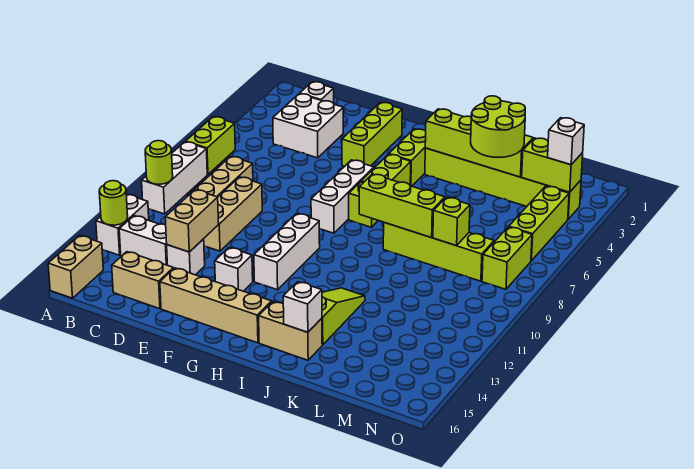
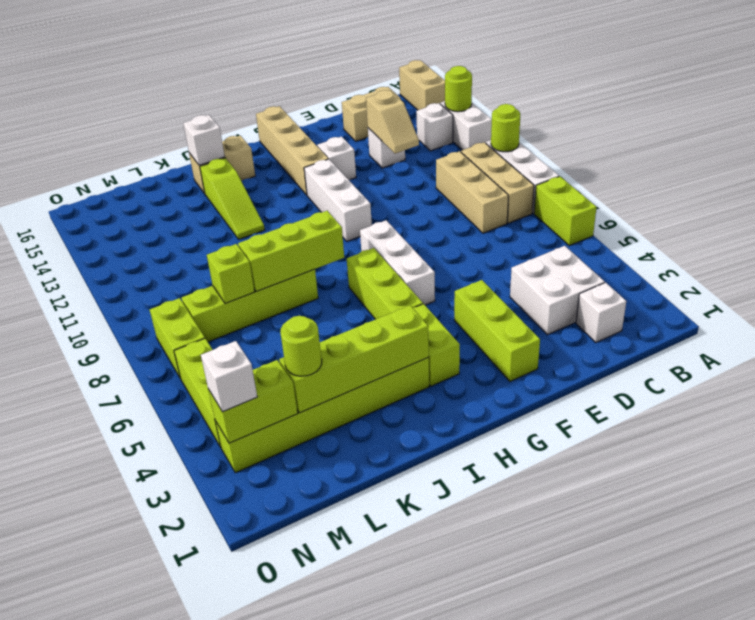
white 1x2 brick [119,216,167,265] -> white 1x1 brick [416,103,453,151]
tan 1x3 brick [204,177,262,251] -> tan 1x3 brick moved to [461,142,534,223]
tan 1x2 brick [165,190,219,252] -> tan 1x2 slope [366,90,419,154]
tan 1x4 brick [160,268,272,343] -> tan 1x4 brick turned to [256,106,328,195]
lime 2x2 round brick [471,96,525,157] -> lime 1x1 round brick [280,316,322,376]

